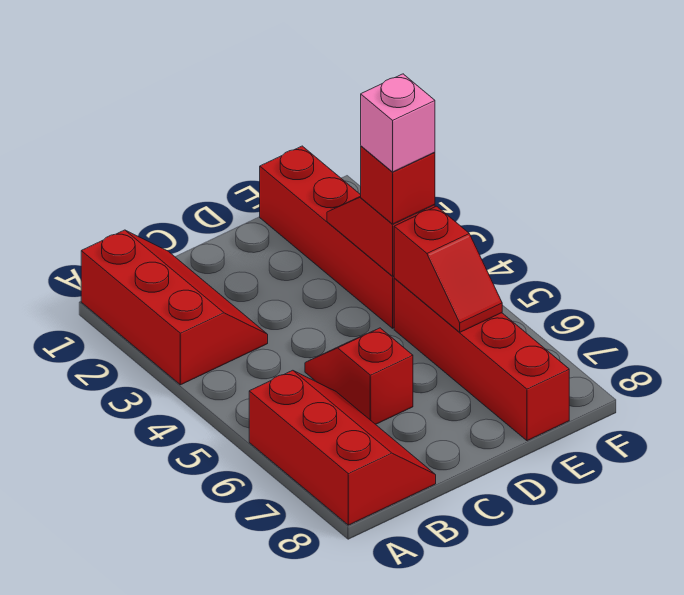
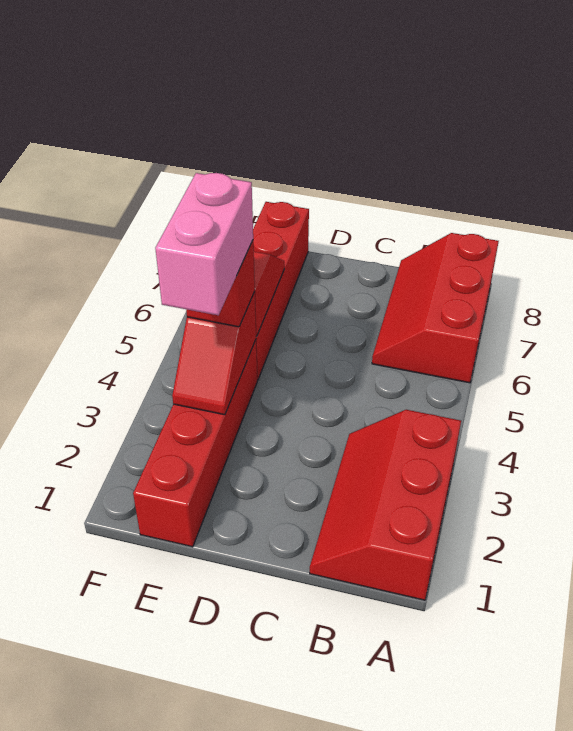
red 1x2 slope [305,328,413,424] -> none
pink 1x1 brick [361,74,435,172] -> pink 1x2 brick [155,173,253,315]

